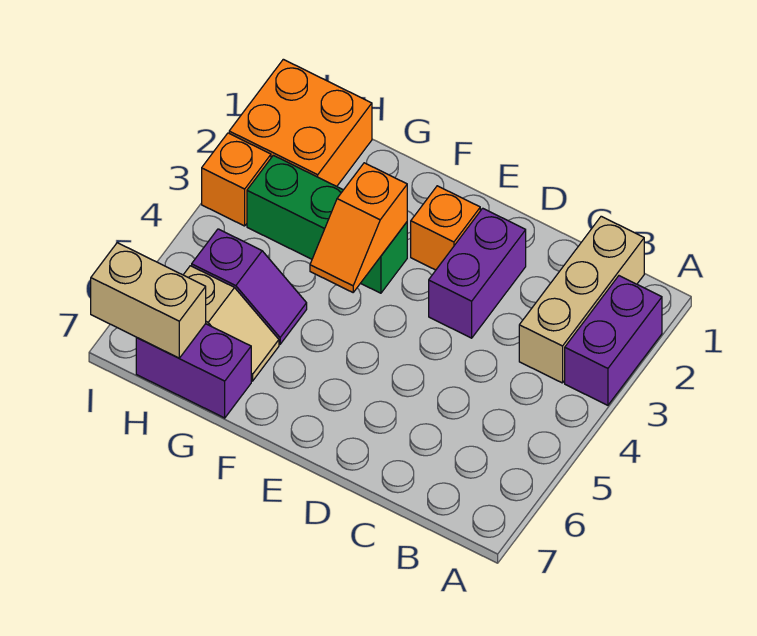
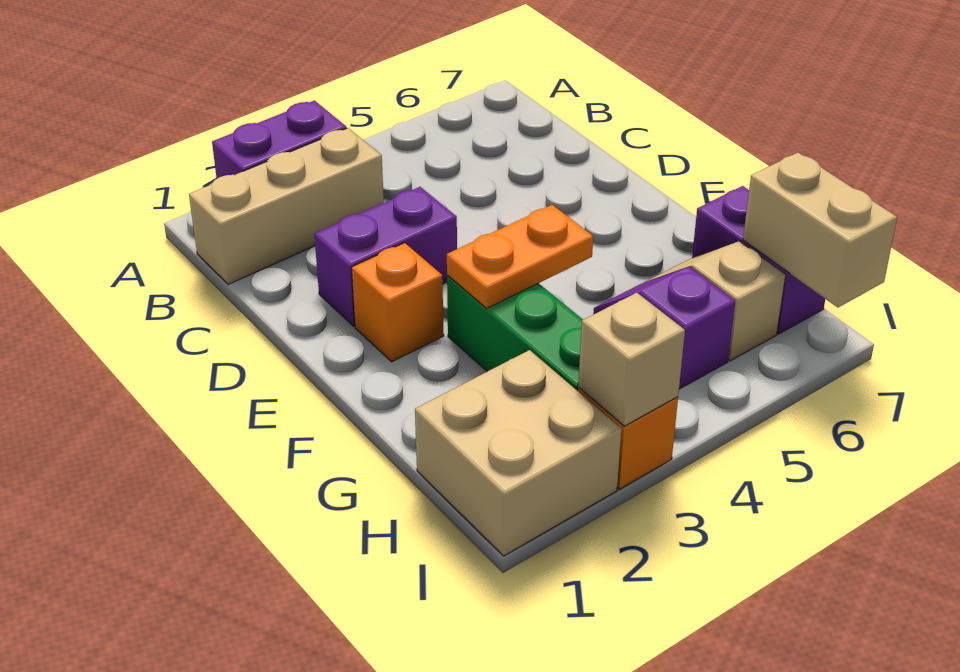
orange 1x2 slope [310,163,407,292] -> orange 1x2 plate [447,205,593,308]
orange 2x2 brick [229,59,372,186] -> tan 2x2 brick [415,350,621,556]
none -> tan 1x1 brick [578,293,685,426]

